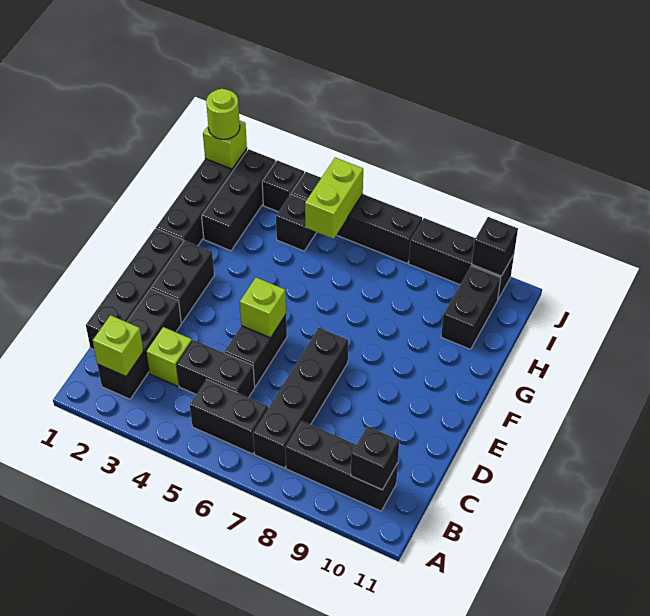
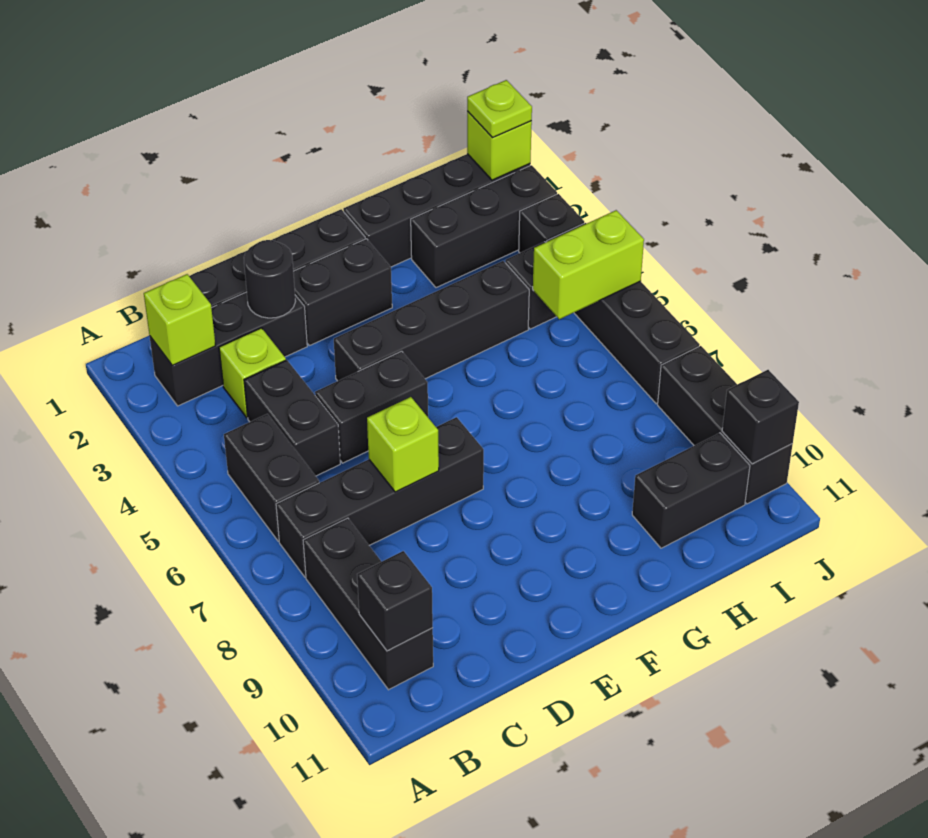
none -> black 1x1 round brick [244,240,296,318]
none -> black 1x4 brick [334,261,529,381]
lime 1x1 brick [240,278,286,338] -> lime 1x1 brick moved to [367,397,439,492]
lime 1x1 round brick [206,89,240,139] -> lime 1x1 plate [467,80,532,138]

